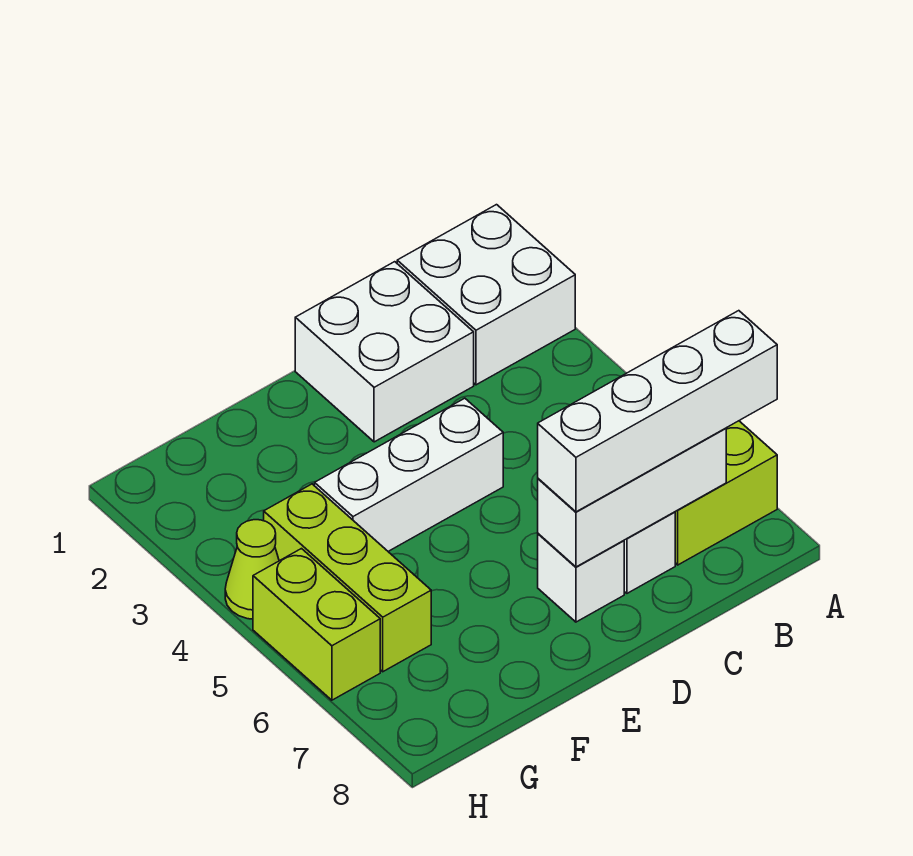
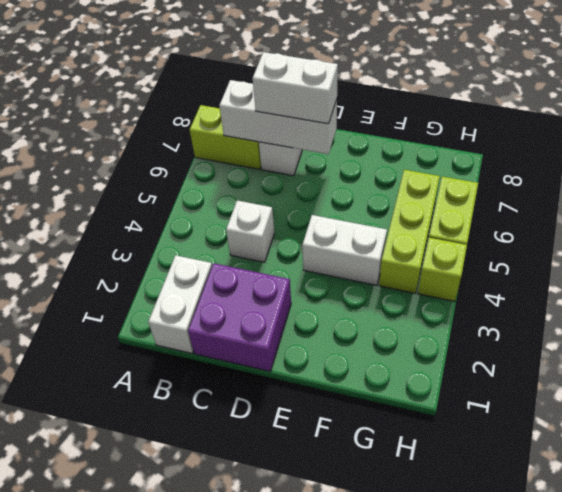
white 2x2 brick [397,205,575,385] -> white 1x2 brick [148,255,212,353]
white 1x4 brick [538,311,777,512] -> white 1x2 brick [253,52,338,124]
white 2x2 brick [295,262,474,442] -> purple 2x2 brick [188,263,291,371]
white 1x3 brick [315,398,503,551] -> white 1x2 brick [302,215,387,285]
white 1x1 brick [538,534,624,622] -> white 1x1 brick moved to [226,200,274,262]
lime 1x1 cone [225,520,279,619] -> lime 1x1 brick [418,238,467,302]

